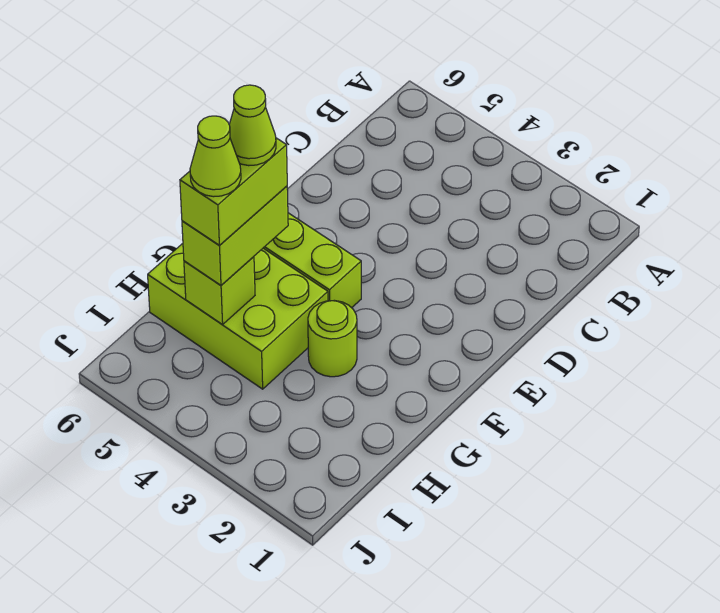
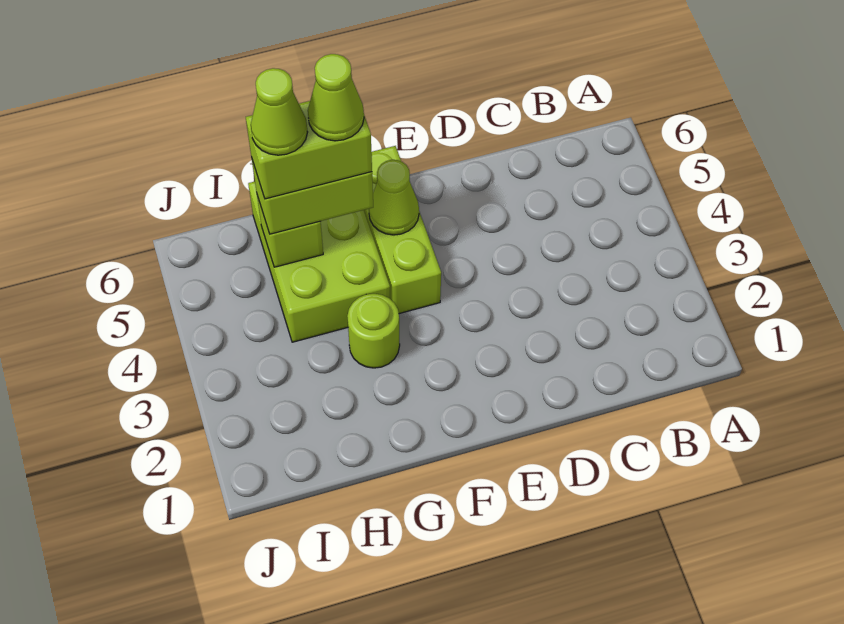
none -> lime 1x1 cone [369,160,419,235]

